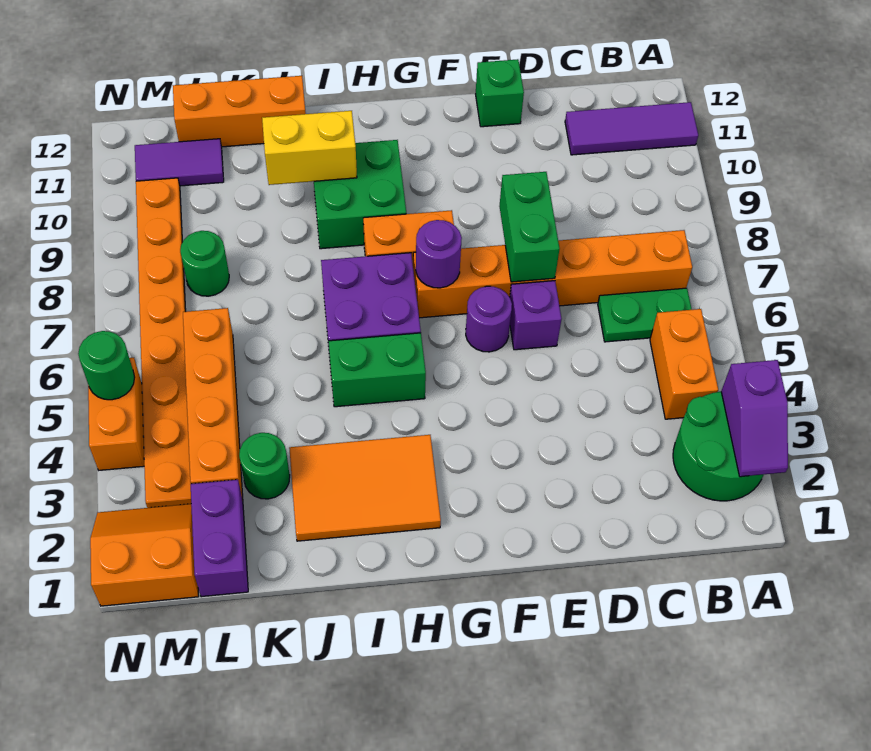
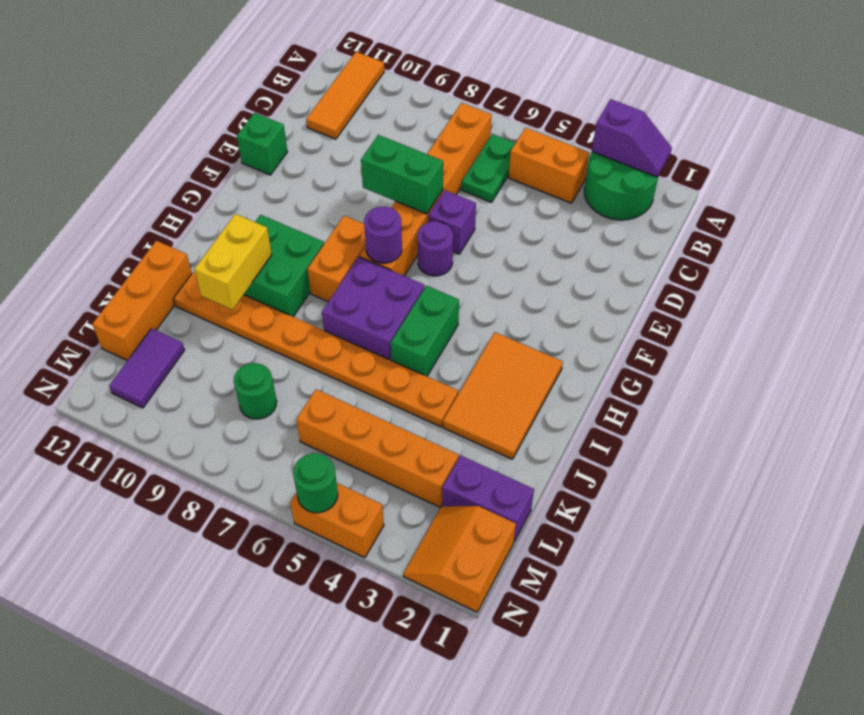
purple 1x3 tile [565,102,698,155] -> orange 1x3 tile [306,52,384,139]
green 1x1 round brick [239,433,290,499] -> none
orange 1x8 plate [136,178,191,508] -> orange 1x8 plate moved to [174,272,458,427]

